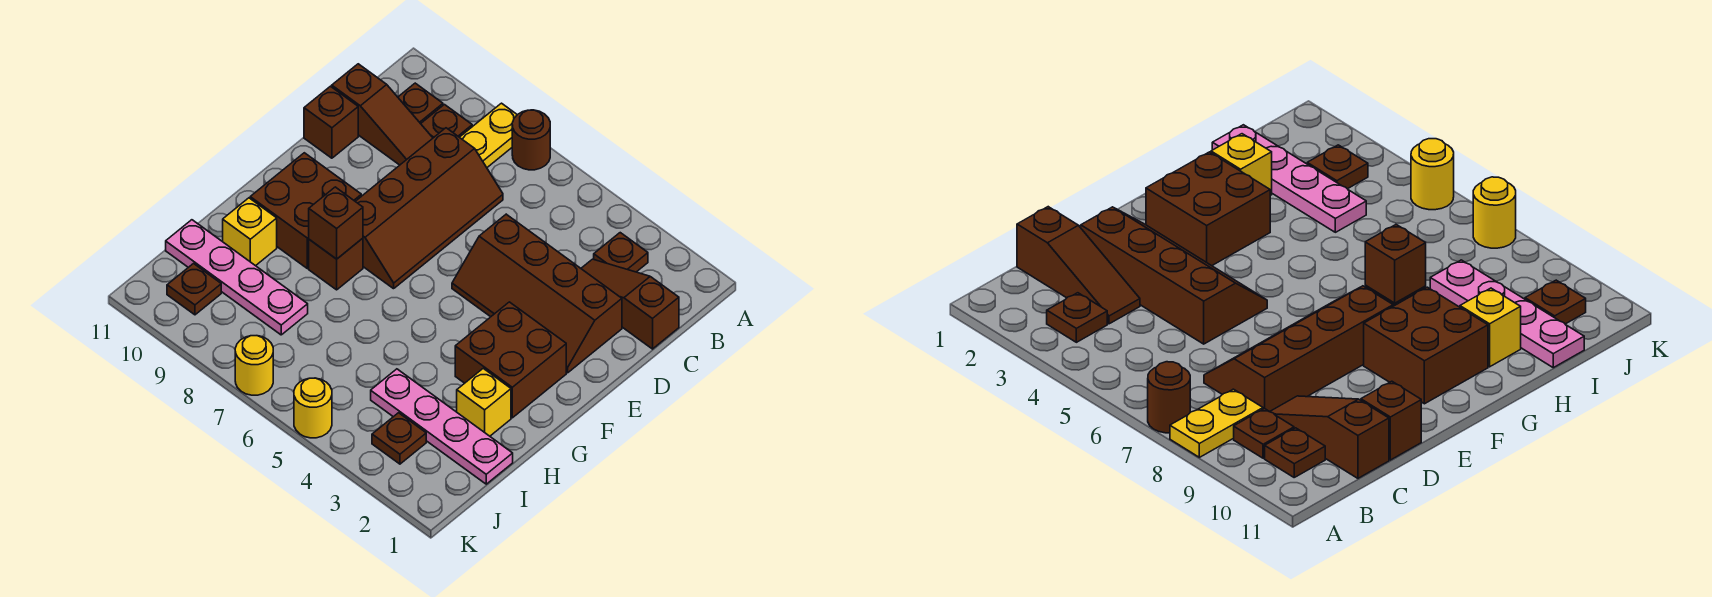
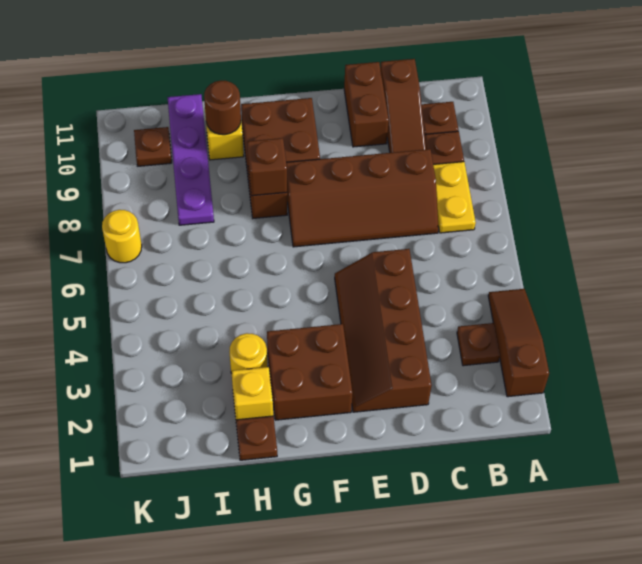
brown 1x1 round brick [512,110,550,170] -> brown 1x1 round brick moved to [204,81,241,135]
yellow 1x2 plate [460,103,517,167] -> yellow 1x2 plate turned to [433,162,476,233]
brown 1x3 slope [581,259,679,349] -> brown 1x3 slope moved to [488,289,549,397]
brown 1x1 brick [304,86,358,158] -> brown 1x2 brick [344,62,389,147]
pink 1x4 plate [371,369,513,484] -> none
pink 1x4 plate [166,220,308,335] -> purple 1x4 plate [167,94,214,225]
brown 1x1 plate [372,413,426,464] -> brown 1x1 plate moved to [236,416,277,460]
yellow 1x1 round brick [294,378,332,438] -> yellow 1x1 round brick moved to [230,333,268,371]

